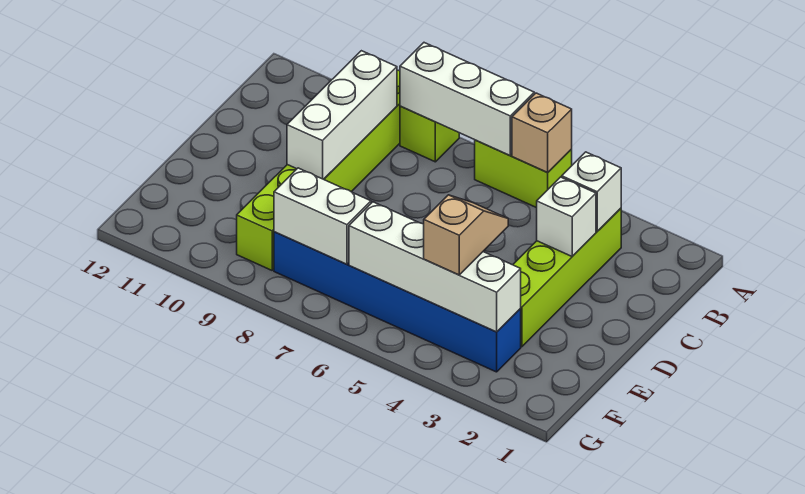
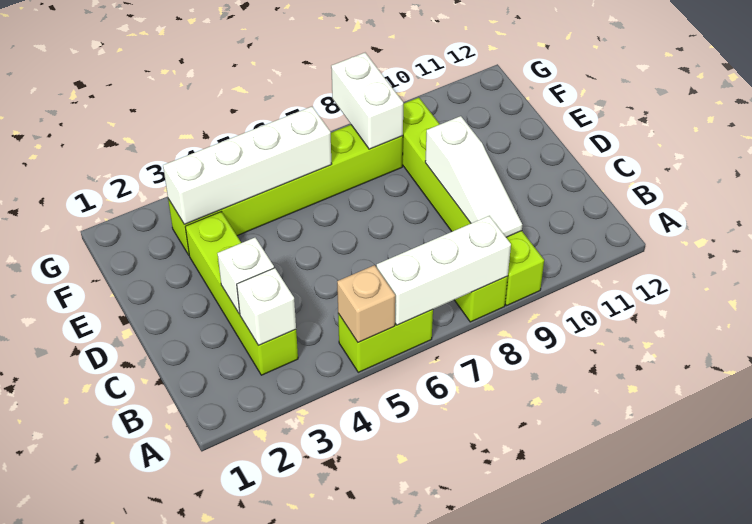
white 1x3 brick [287,51,397,179] -> white 1x3 slope [425,116,522,237]
tan 1x2 slope [424,195,508,275] -> none
blue 1x6 brick [274,232,521,372] -> lime 1x6 brick [168,125,403,255]
white 1x2 brick [274,168,371,264] -> white 1x2 brick turned to [331,53,403,149]

